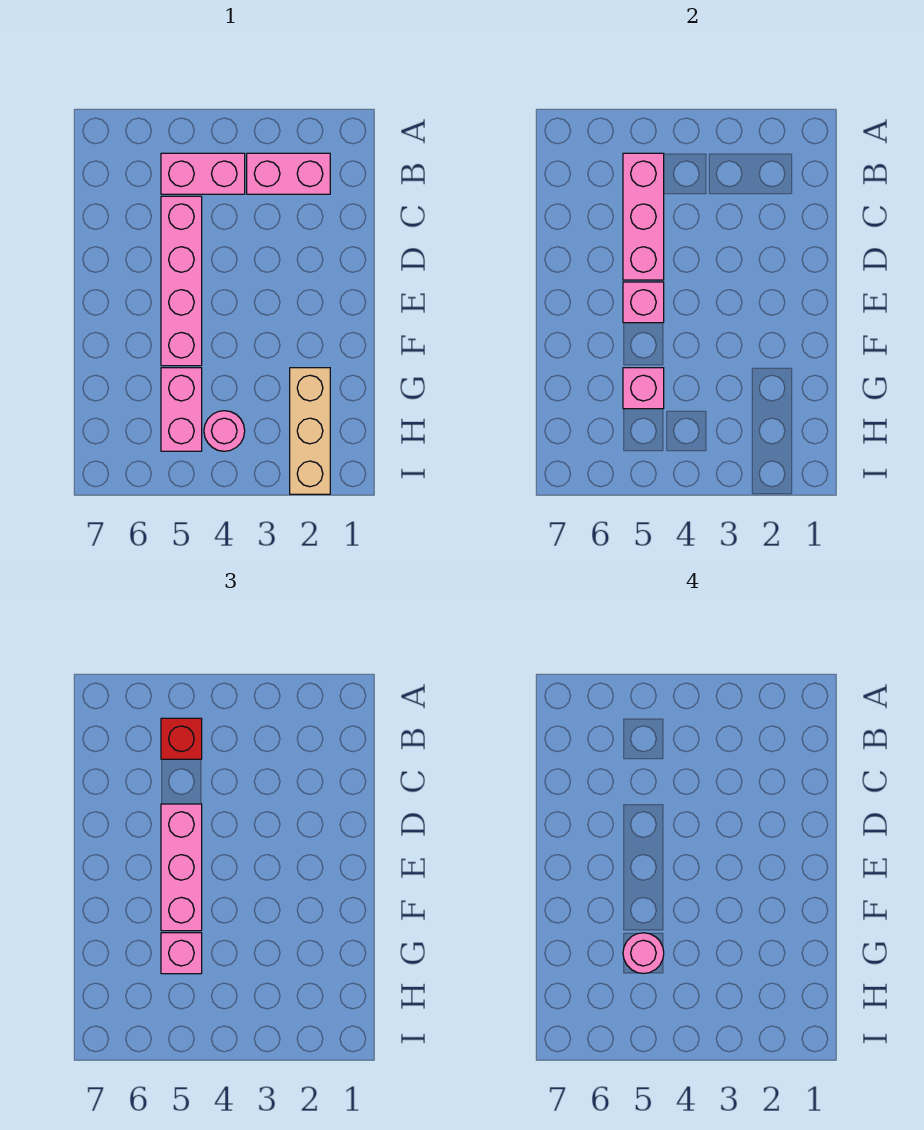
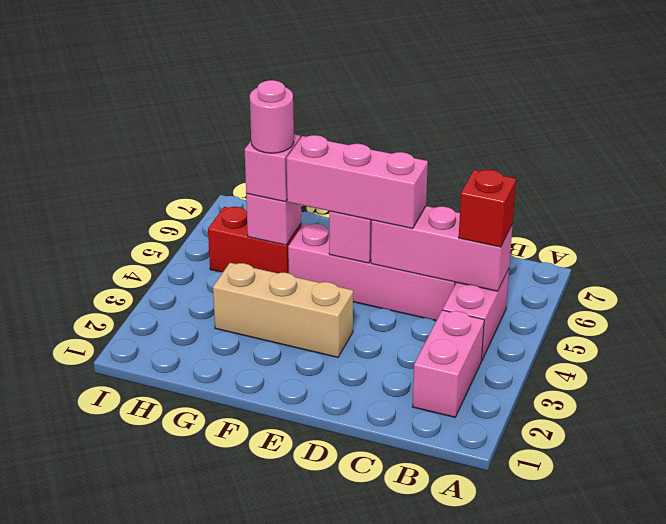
tan 1x3 brick [290,368,330,494] -> tan 1x3 brick moved to [213,263,353,357]
pink 1x2 brick [161,368,202,451] -> red 1x2 brick [208,207,301,273]
pink 1x1 round brick [204,411,245,451] -> none

